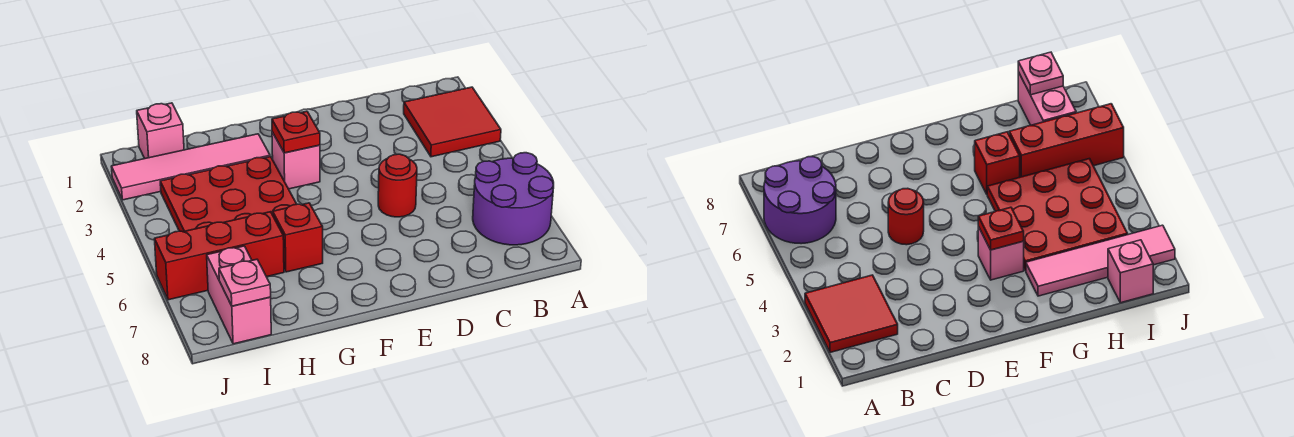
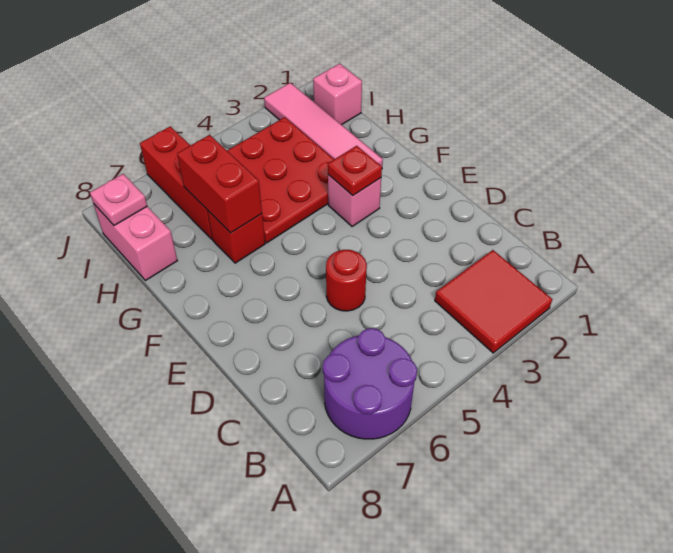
none -> red 1x2 brick [177,135,262,233]
pink 1x2 brick [207,246,271,344] -> pink 1x2 brick turned to [94,204,177,281]

